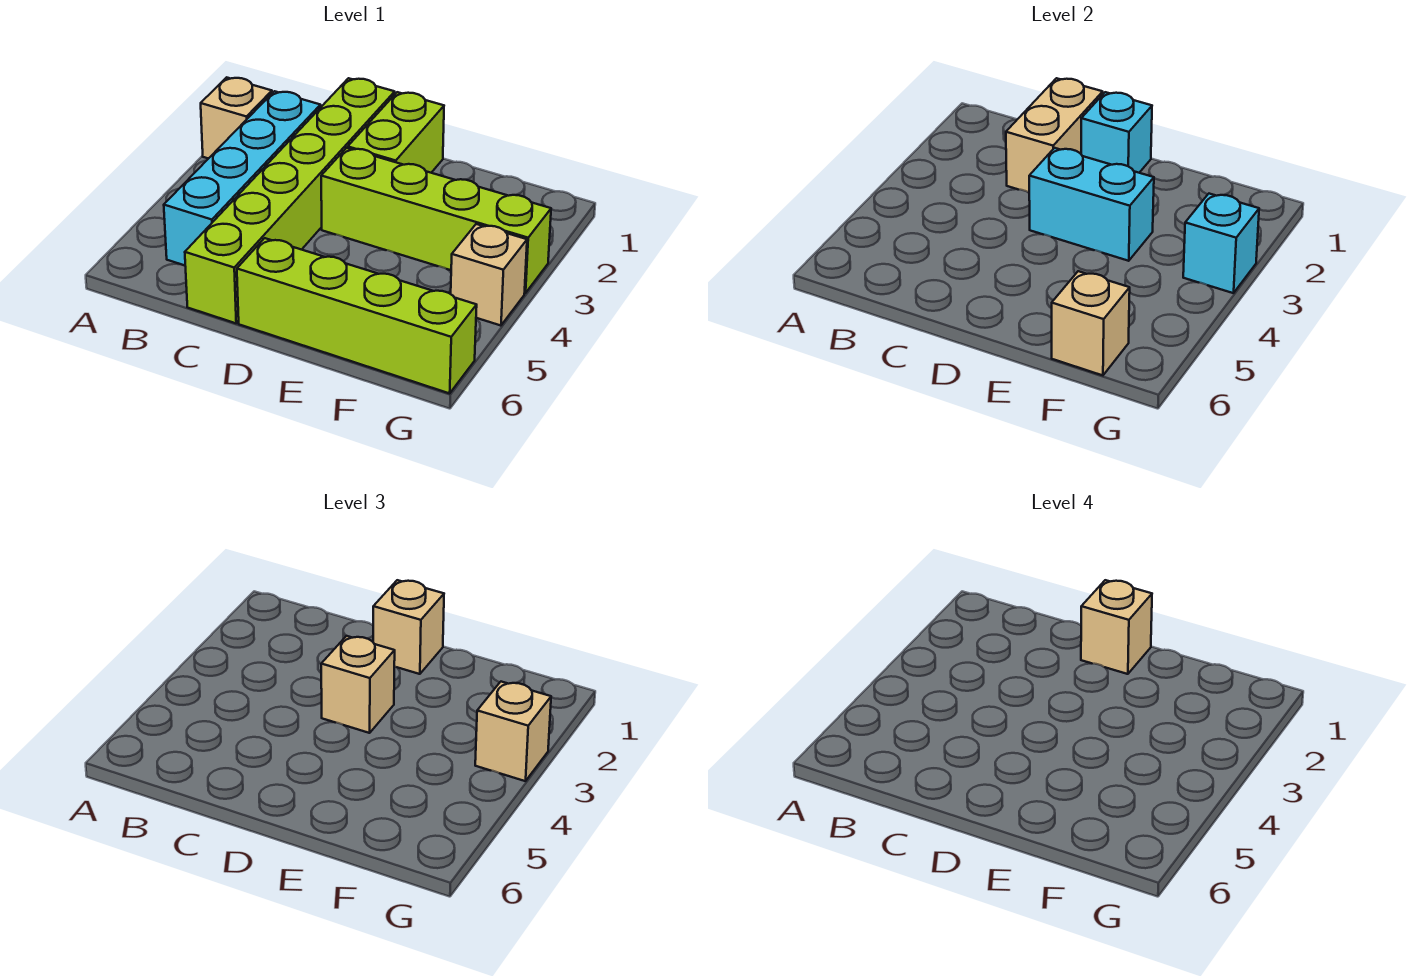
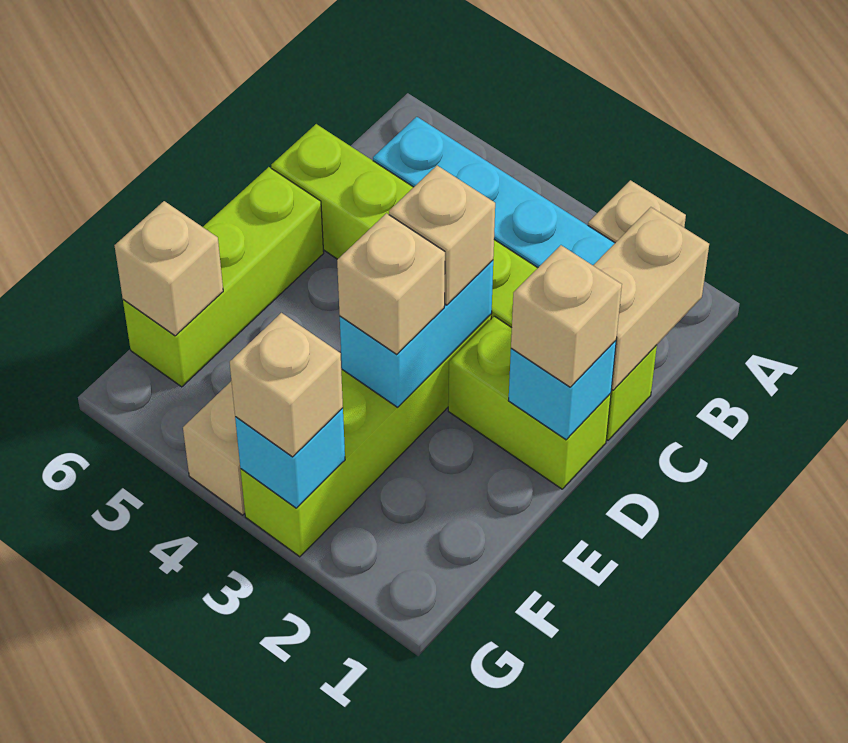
tan 1x2 brick [1006,78,1103,193] -> tan 1x2 brick turned to [593,207,709,390]
tan 1x1 brick [1081,580,1152,674] -> tan 1x1 brick moved to [337,213,445,355]
lime 1x4 brick [237,238,477,393] -> lime 1x3 brick [123,167,324,387]

